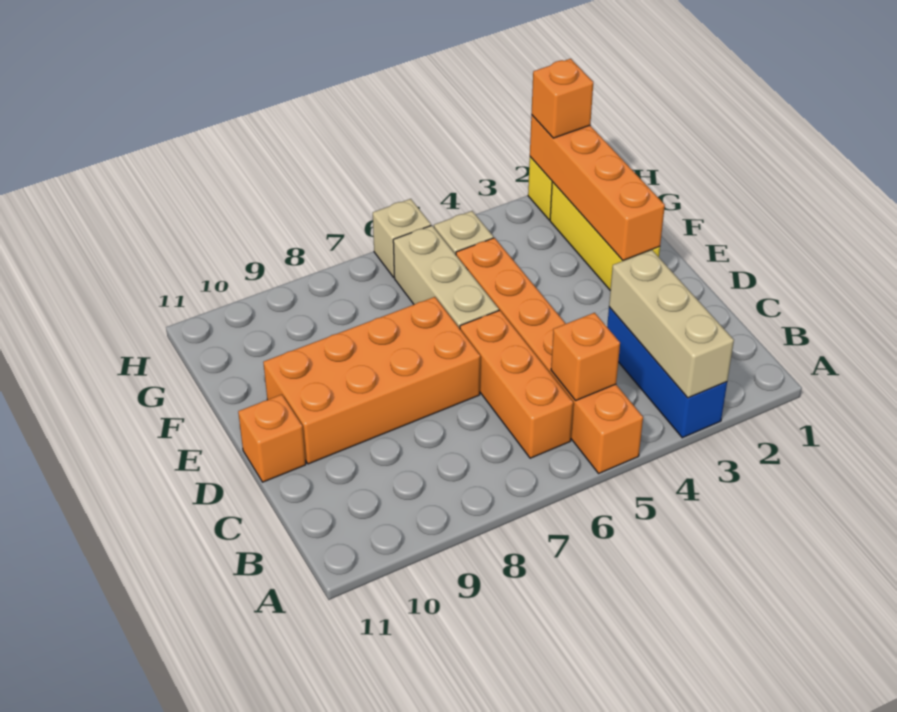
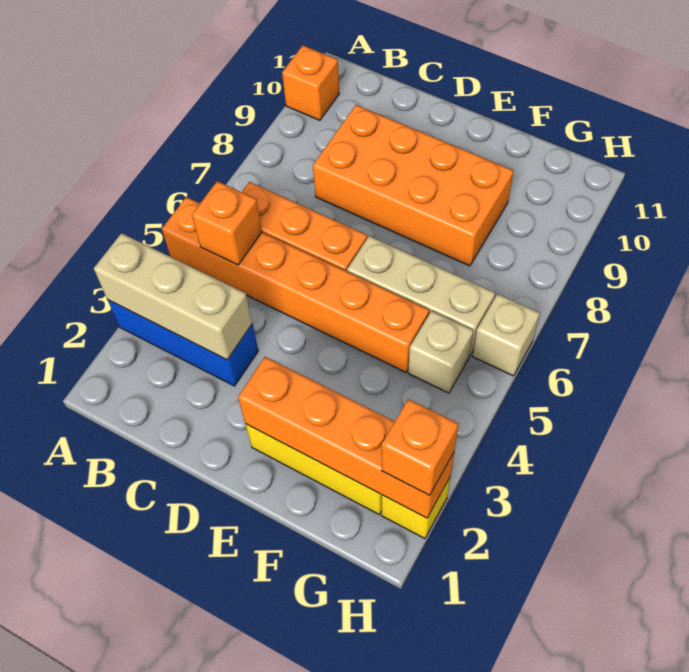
orange 2x4 brick [263,297,480,464] -> orange 2x4 brick turned to [313,105,513,266]
orange 1x1 brick [238,394,306,482] -> orange 1x1 brick moved to [282,46,339,120]

